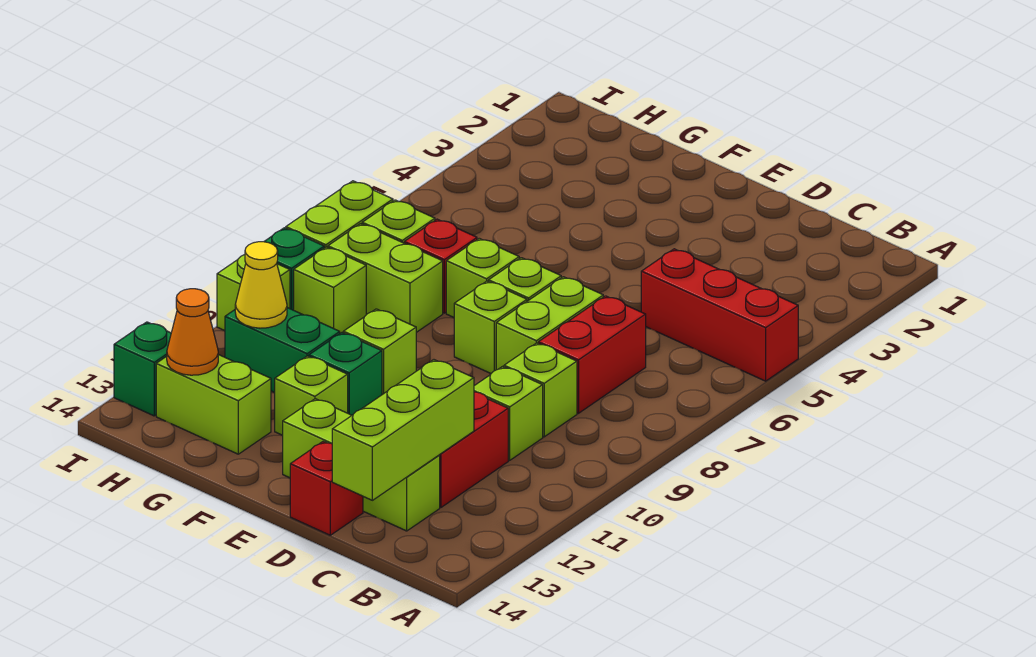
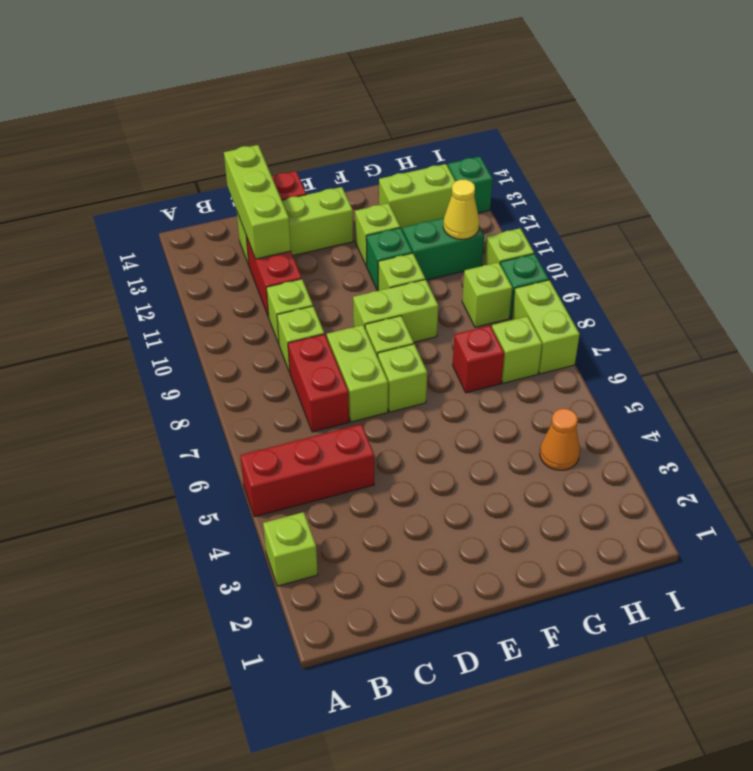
lime 1x1 brick [446,238,519,317] -> lime 1x1 brick moved to [263,512,318,586]
lime 1x2 brick [328,224,443,332] -> lime 1x2 brick moved to [353,279,438,342]
orange 1x1 cone [167,289,218,375] -> orange 1x1 cone moved to [540,409,580,470]

